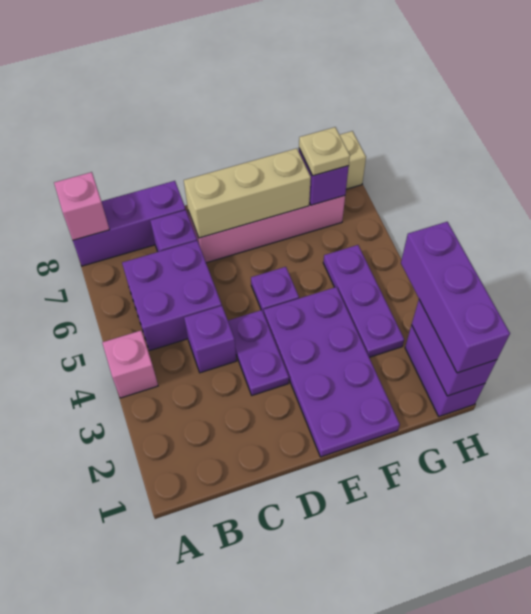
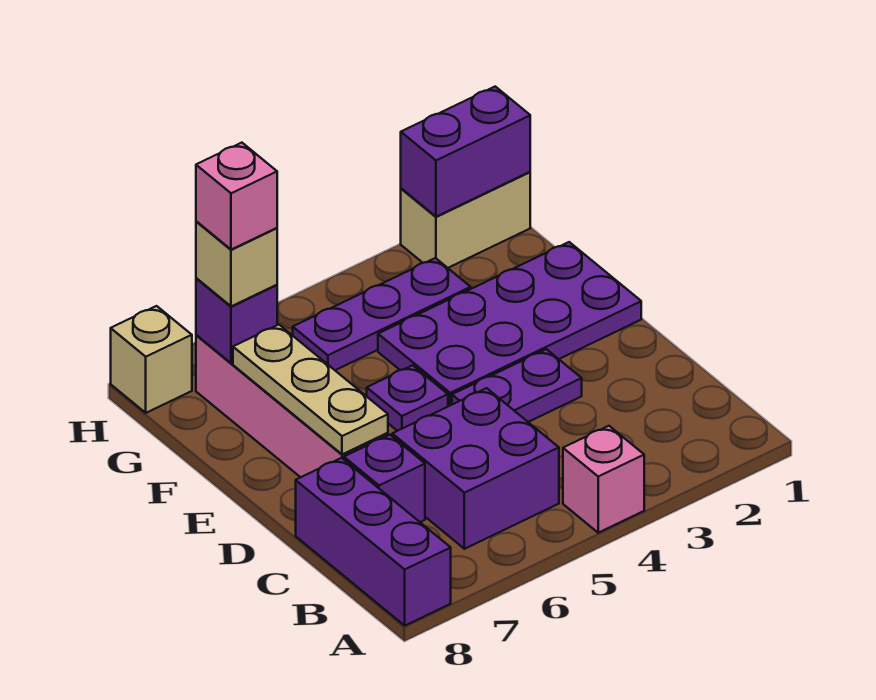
pink 1x1 brick [54,172,109,240] -> pink 1x1 brick moved to [196,143,277,250]
purple 1x1 brick [184,306,237,373] -> none
tan 1x3 brick [184,148,311,238] -> tan 1x3 plate [233,325,388,454]
tan 1x1 plate [299,127,350,176] -> tan 1x1 brick [196,221,277,306]
purple 1x2 brick [405,325,485,416] -> tan 1x2 brick [401,172,530,268]
purple 1x3 brick [401,222,510,373] -> none

